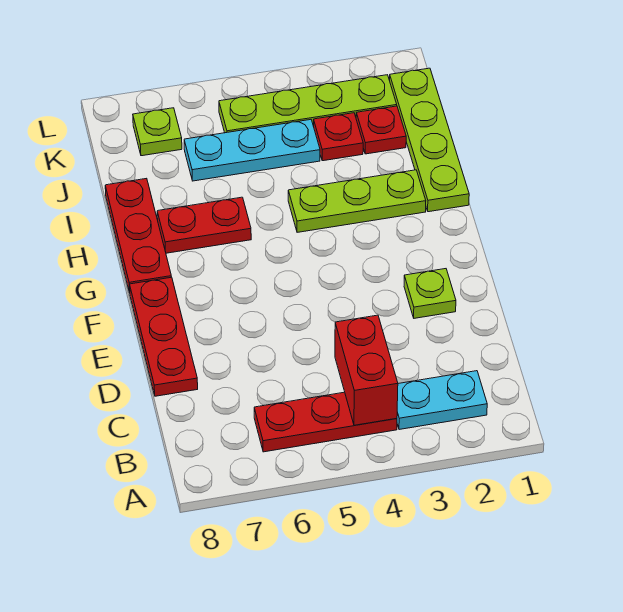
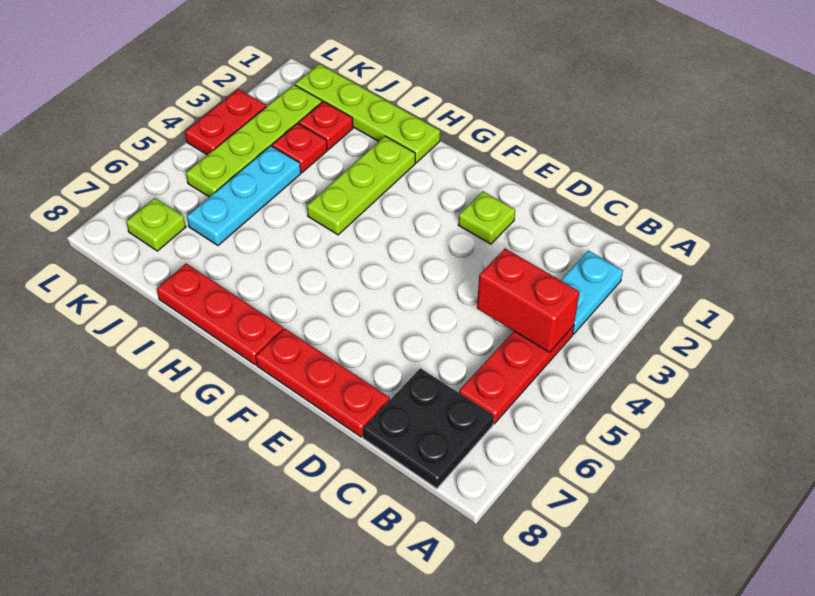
none -> black 2x2 plate [363,368,494,489]
red 1x2 plate [157,197,251,253] -> red 1x2 plate moved to [185,89,266,155]

